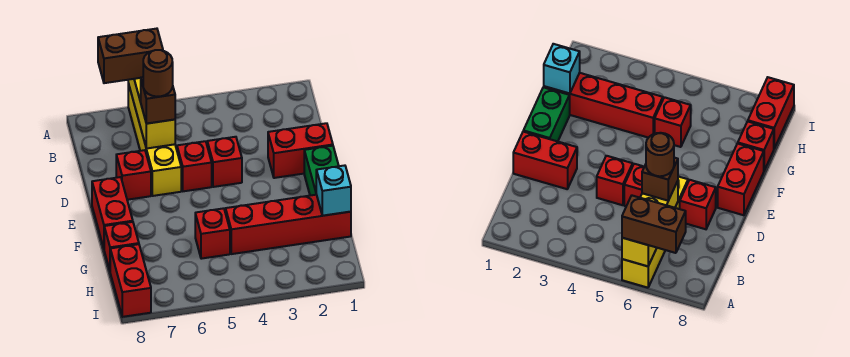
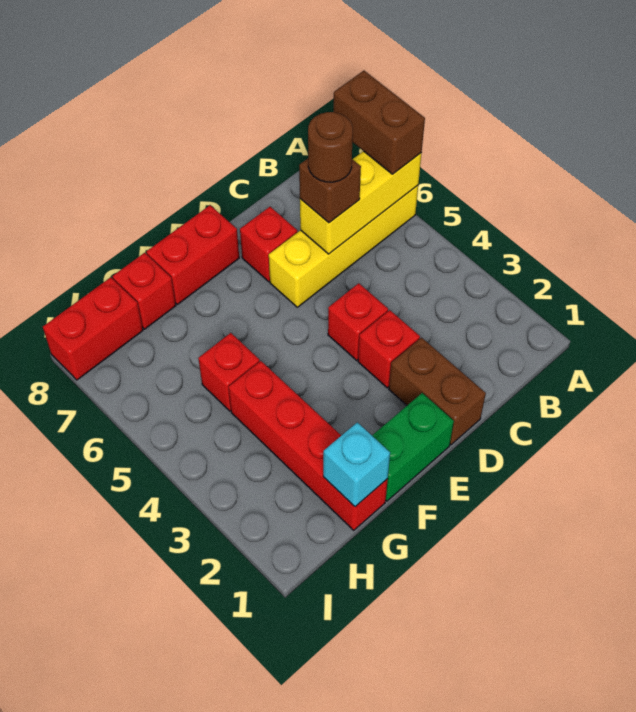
red 1x2 brick [268,123,333,178] -> brown 1x2 brick [389,338,486,445]
red 1x1 brick [177,141,212,191] -> red 1x1 brick moved to [358,310,420,388]

